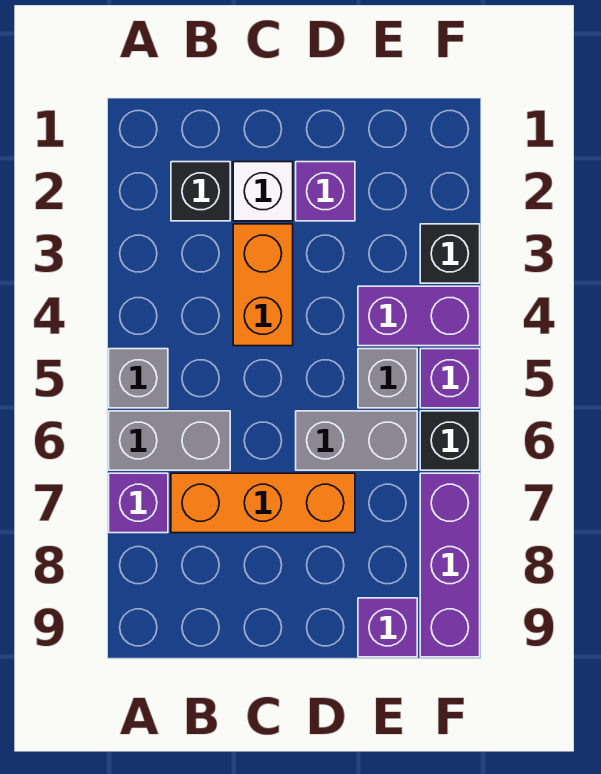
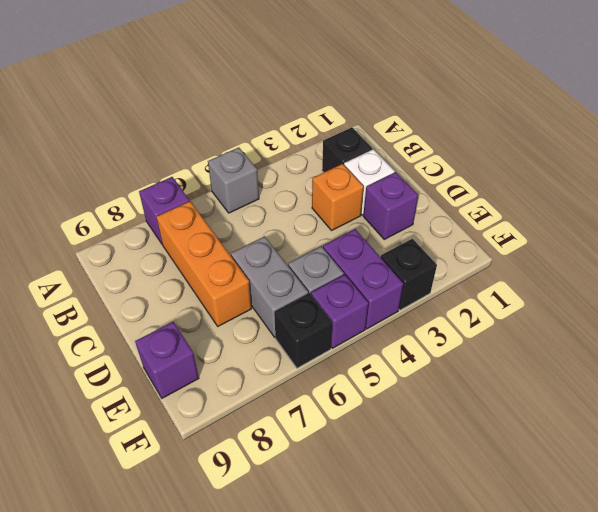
grey 1x2 brick [109,411,230,470] -> none
orange 1x2 brick [233,224,293,346] -> orange 1x1 brick [312,164,364,230]
purple 1x3 brick [420,473,480,657] -> none

